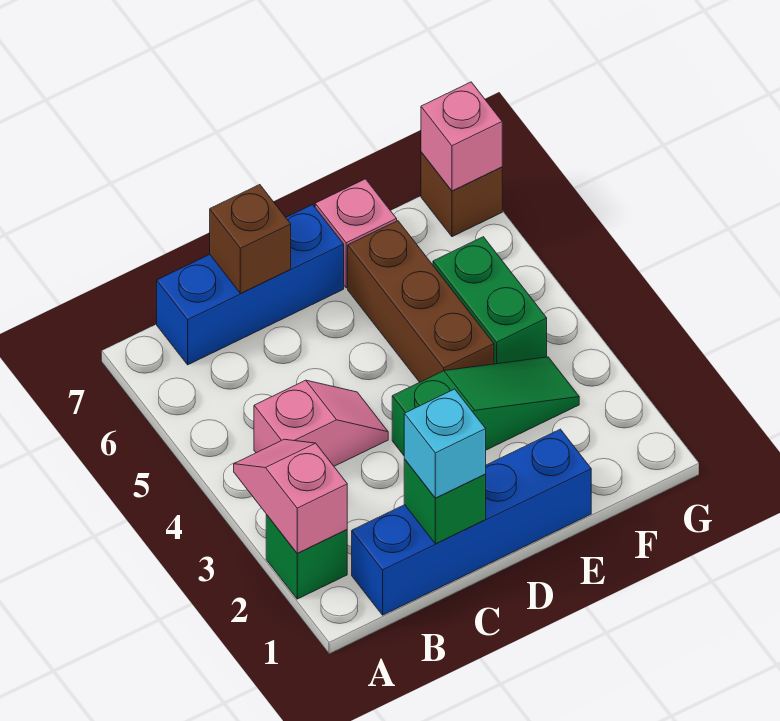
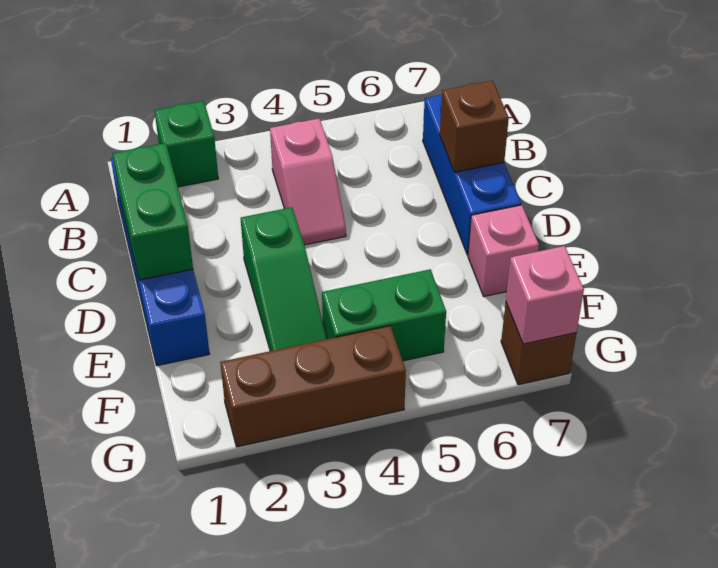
pink 1x2 slope [234,439,347,553] -> none
green 1x1 brick [404,459,486,544] -> green 1x2 brick [112,143,193,280]
cyan 1x1 brick [404,389,486,498] -> none
brown 1x3 brick [348,221,494,382] -> brown 1x3 brick moved to [220,326,406,447]

